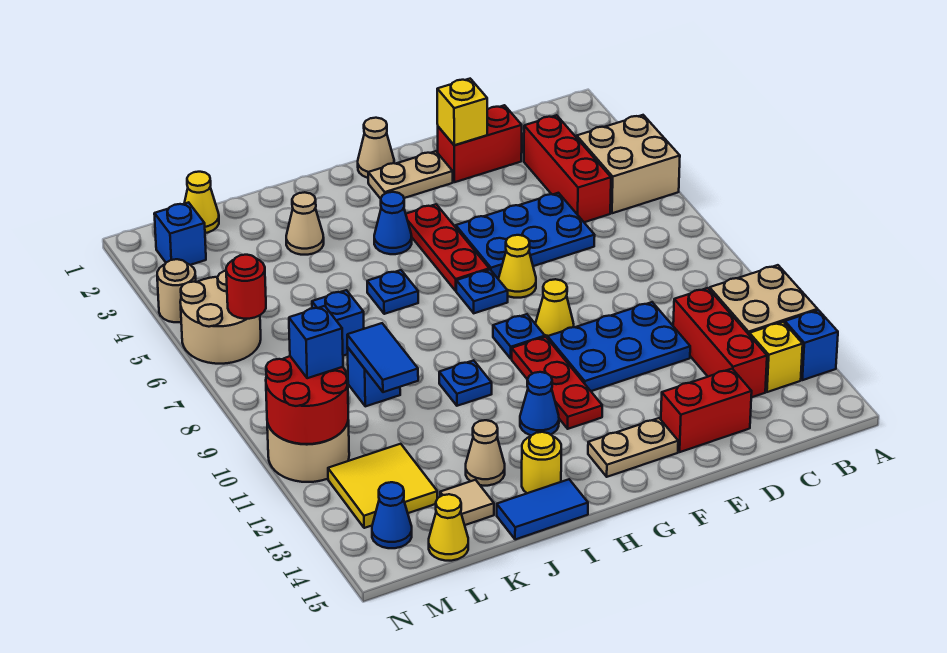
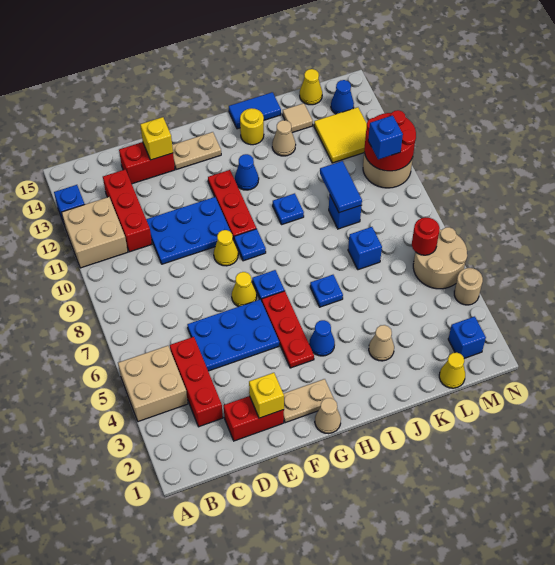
yellow 1x1 brick [749,322,803,392] -> yellow 1x1 brick moved to [140,117,173,160]

